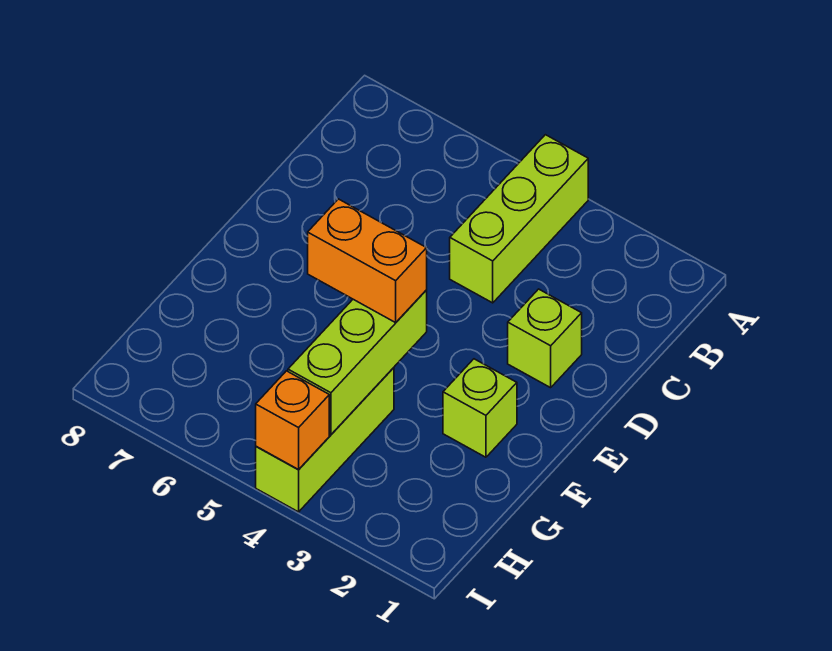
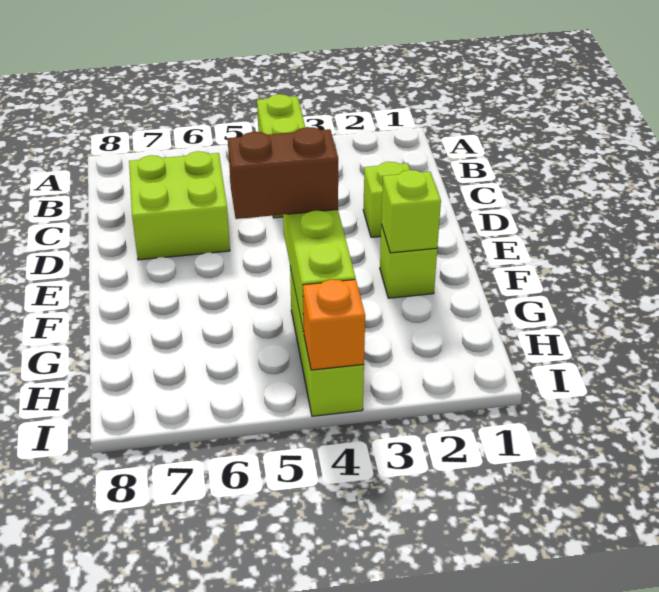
none -> lime 2x2 brick [129,151,230,260]
none -> lime 1x1 brick [381,170,441,253]
orange 1x2 brick [308,199,427,323] -> brown 1x2 brick [228,127,338,219]

